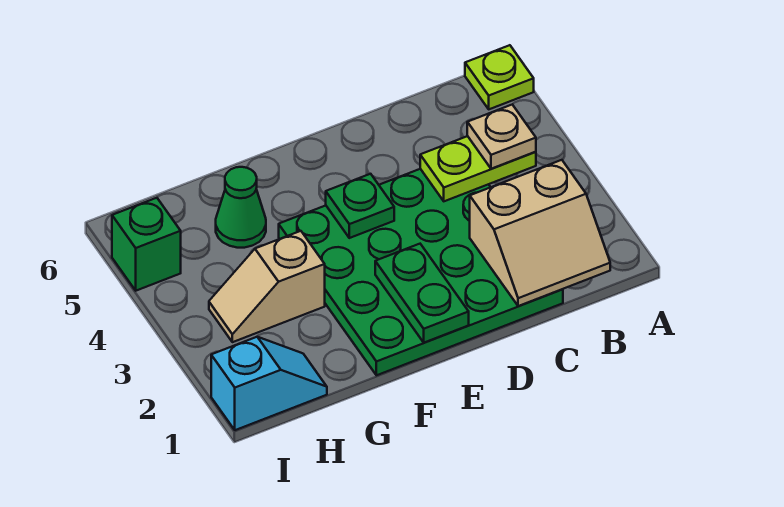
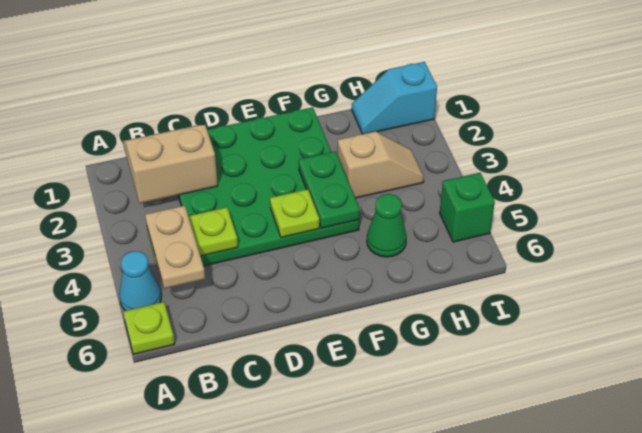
none -> cyan 1x1 cone [119,251,161,311]
tan 1x1 plate [467,104,536,169] -> tan 1x2 plate [145,206,205,289]
green 1x2 plate [375,244,469,343] -> green 1x2 plate moved to [299,151,360,228]
green 1x1 plate [326,174,394,238] -> lime 1x1 plate [270,189,319,238]

